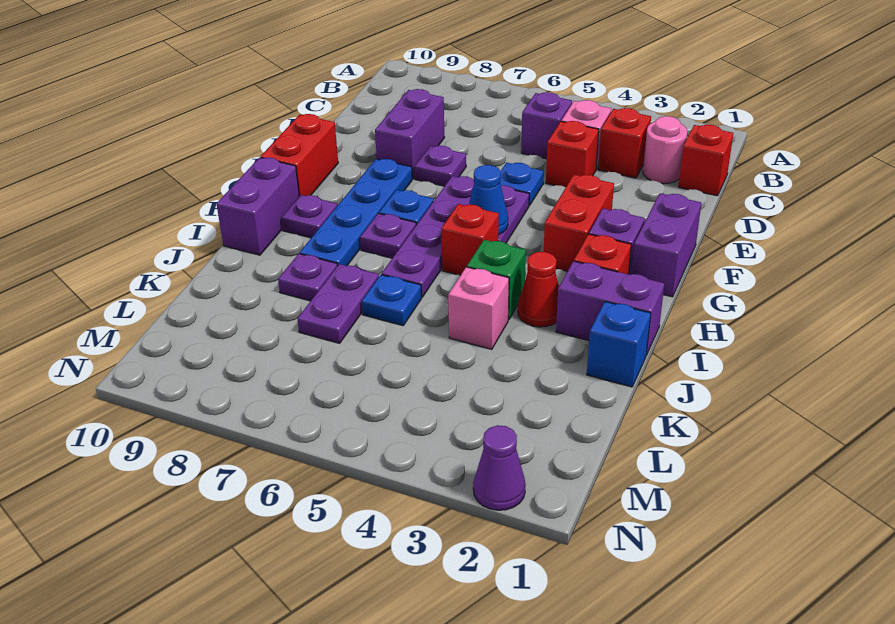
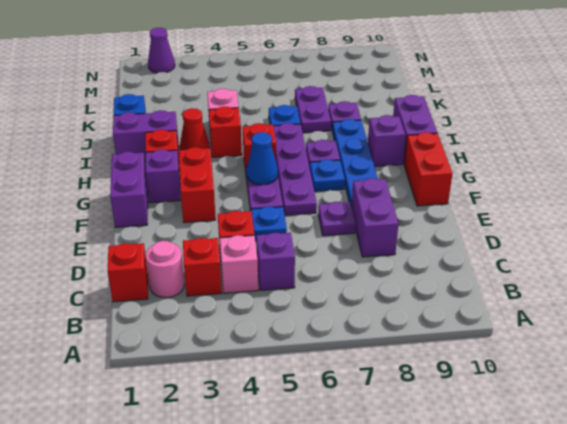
purple 1x1 plate [281,195,337,238] -> purple 1x1 brick [368,115,405,167]
green 1x1 brick [467,240,526,320] -> red 1x1 brick [209,106,242,157]

